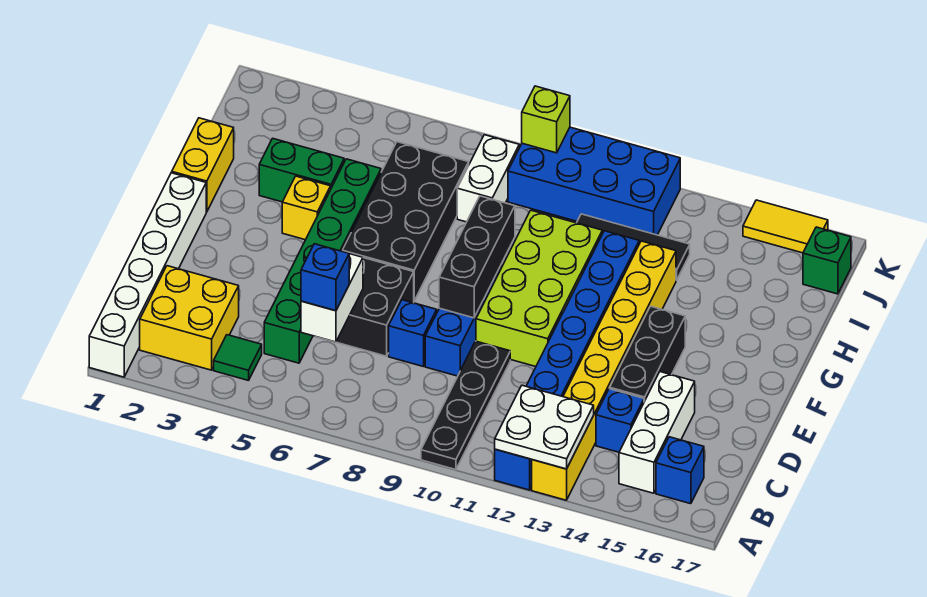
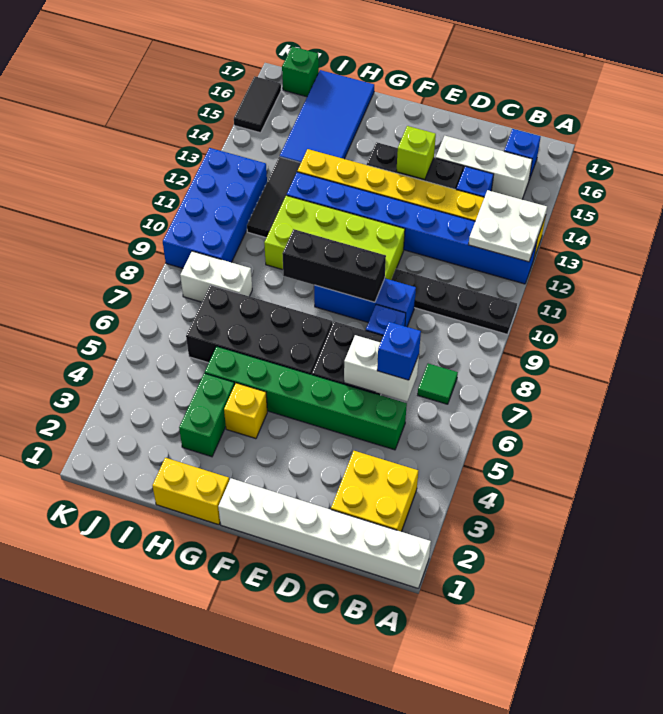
green 1x1 tile [214,335,262,381] -> green 1x1 tile moved to [418,364,458,404]
none -> blue 2x4 tile [280,70,374,163]
lime 1x1 brick [522,86,570,153] -> lime 1x1 brick moved to [396,126,436,180]
yellow 1x2 tile [743,200,828,253] -> black 1x2 tile [234,76,281,133]

